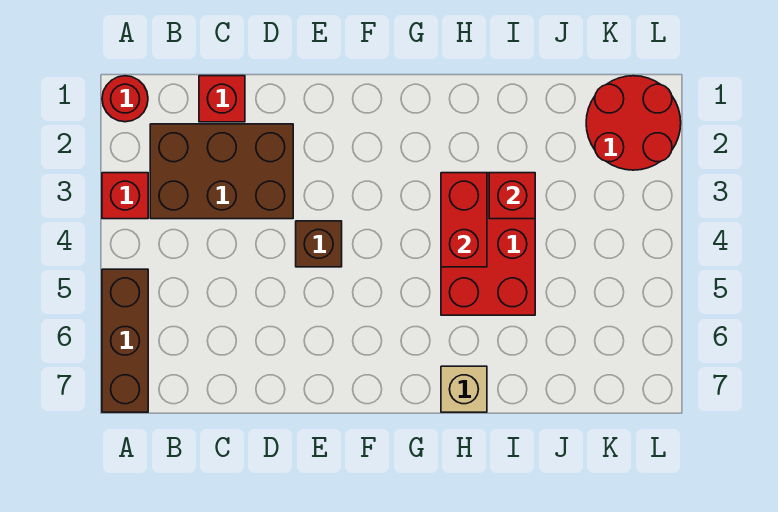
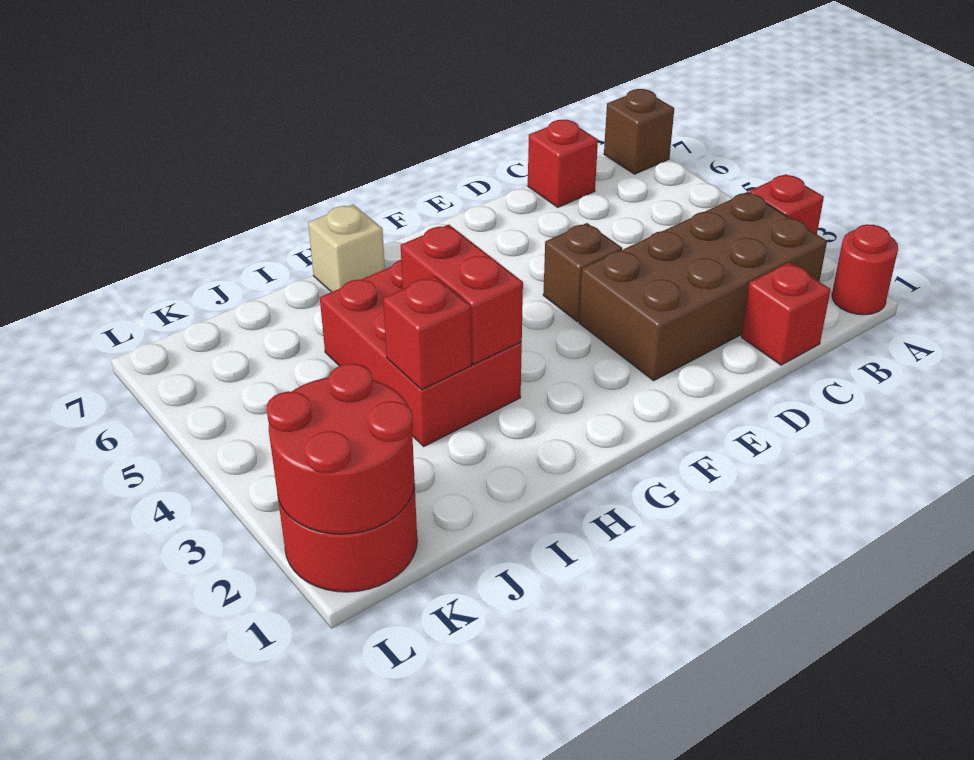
brown 1x3 brick [102,269,148,412] -> brown 1x1 brick [604,89,674,174]
brown 2x3 brick [150,124,293,219] -> brown 2x4 brick [579,192,827,381]
none -> red 1x1 brick [528,120,598,207]
none -> red 2x2 round brick [267,363,415,534]

